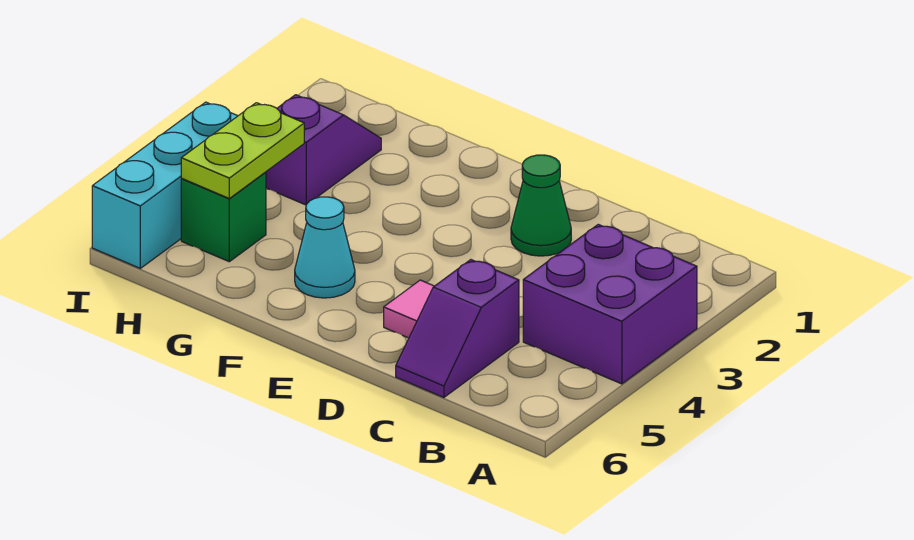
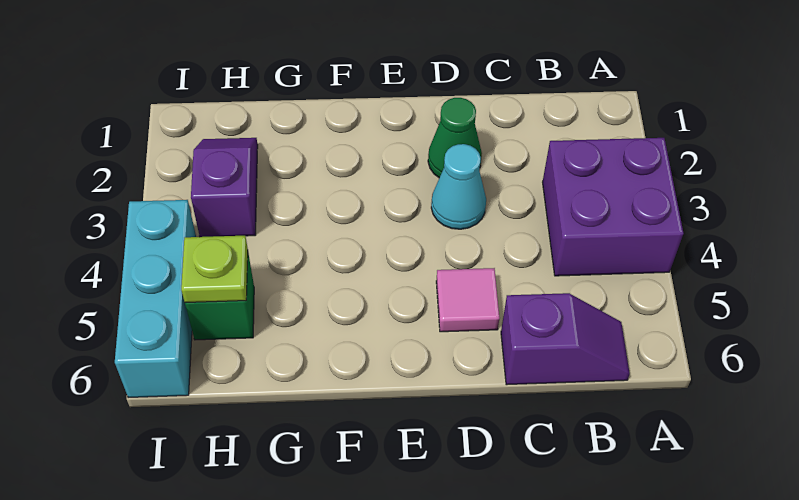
purple 1x2 slope [396,260,519,398] -> purple 1x2 slope turned to [501,293,630,385]
cyan 1x1 cone [295,197,355,298] -> cyan 1x1 cone moved to [431,144,486,229]
lime 1x2 plate [181,103,304,198] -> lime 1x1 plate [181,236,248,303]

